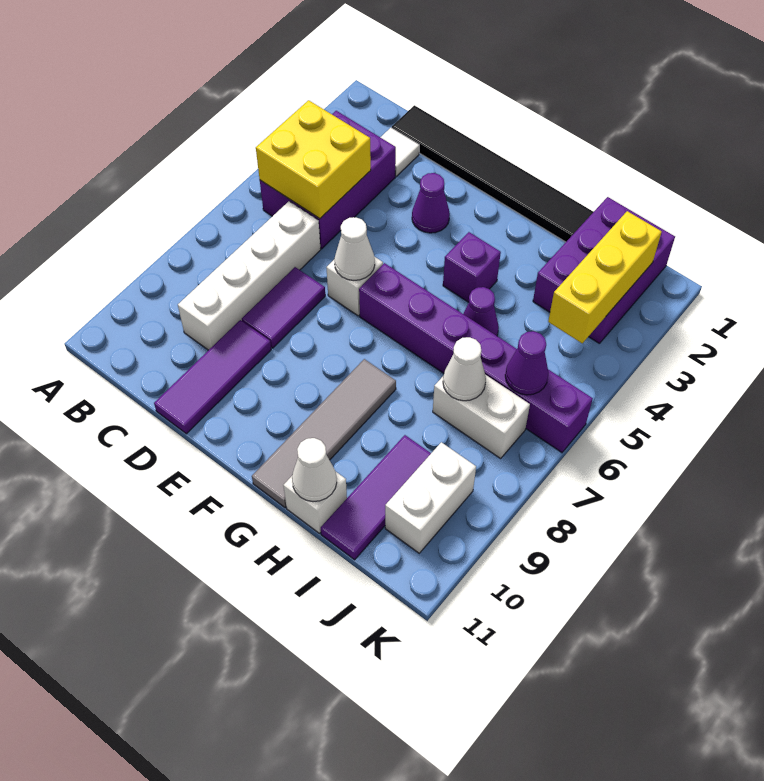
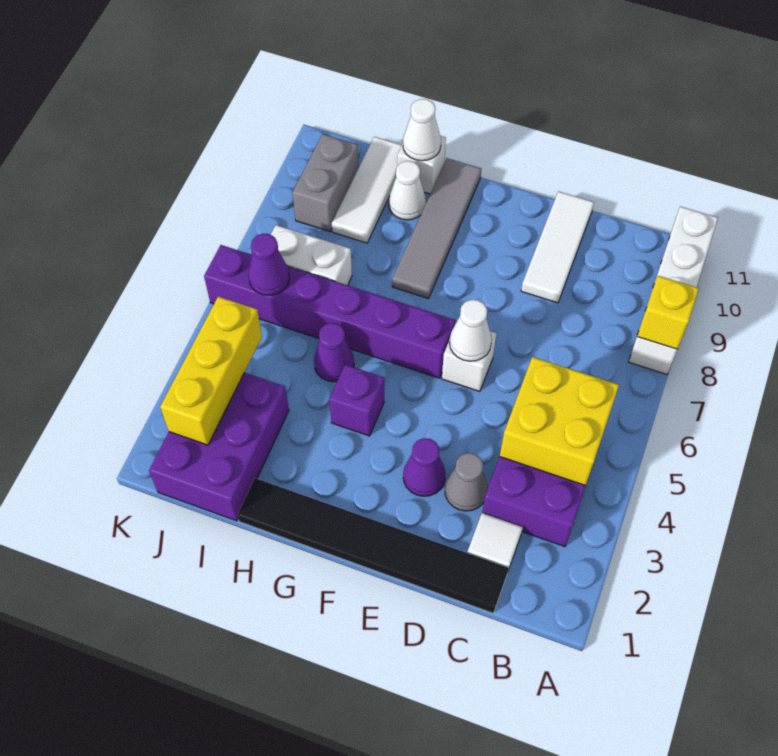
none -> yellow 1x1 brick [637,276,699,349]
white 1x4 brick [178,201,321,350] -> white 1x4 brick moved to [629,206,718,374]
none -> grey 1x1 cone [445,453,488,511]
purple 1x2 tile [242,267,325,348] -> none
purple 1x3 tile [154,320,271,434] -> white 1x3 tile [521,191,594,303]
white 1x1 cone [443,337,486,401] -> white 1x1 cone moved to [389,161,426,220]
purple 1x3 tile [321,435,431,560] -> white 1x3 tile [332,137,402,243]
white 1x2 brick [385,442,476,553] -> grey 1x2 brick [293,134,358,231]

